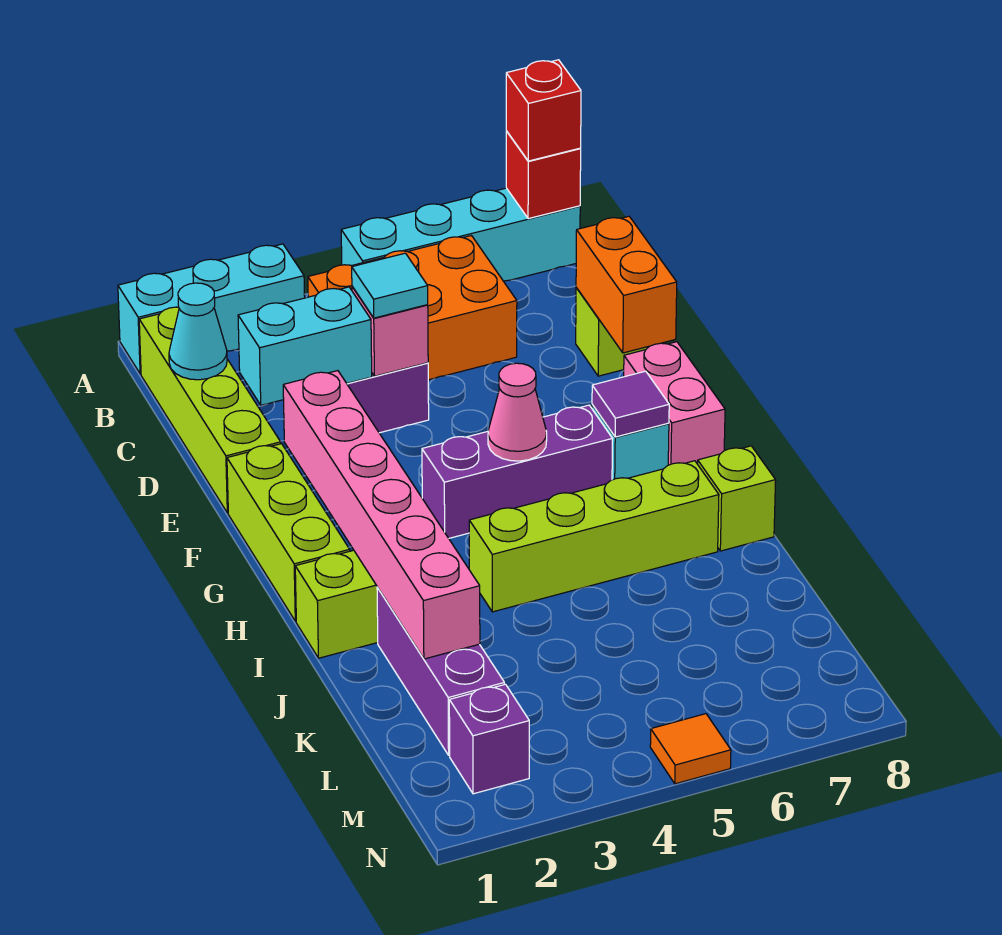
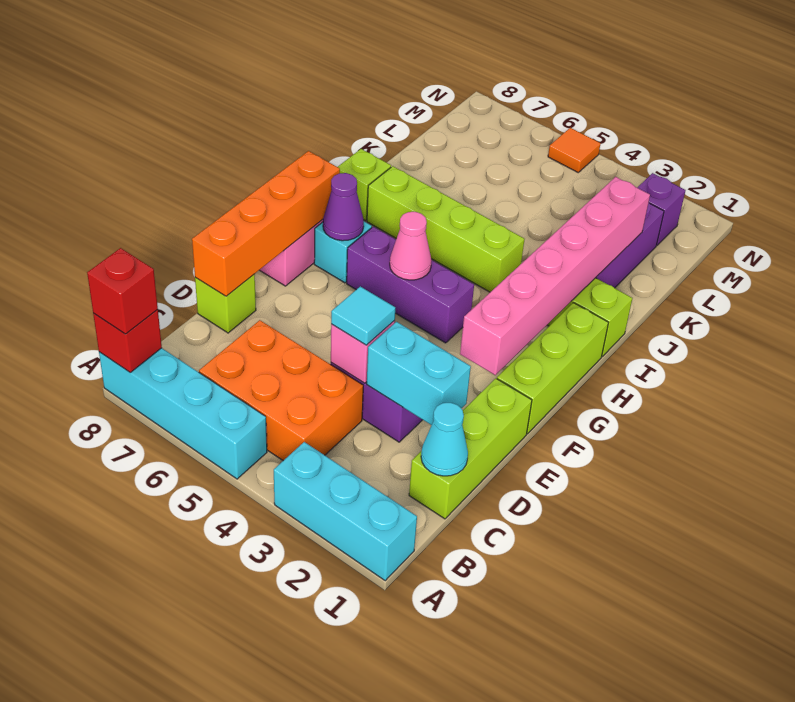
lime 1x4 brick [139,307,281,513] -> lime 1x3 brick [409,378,532,519]
orange 1x2 brick [576,216,677,353] -> orange 1x4 brick [192,151,340,296]
purple 1x1 tile [592,371,669,437] -> purple 1x1 cone [323,173,364,241]

